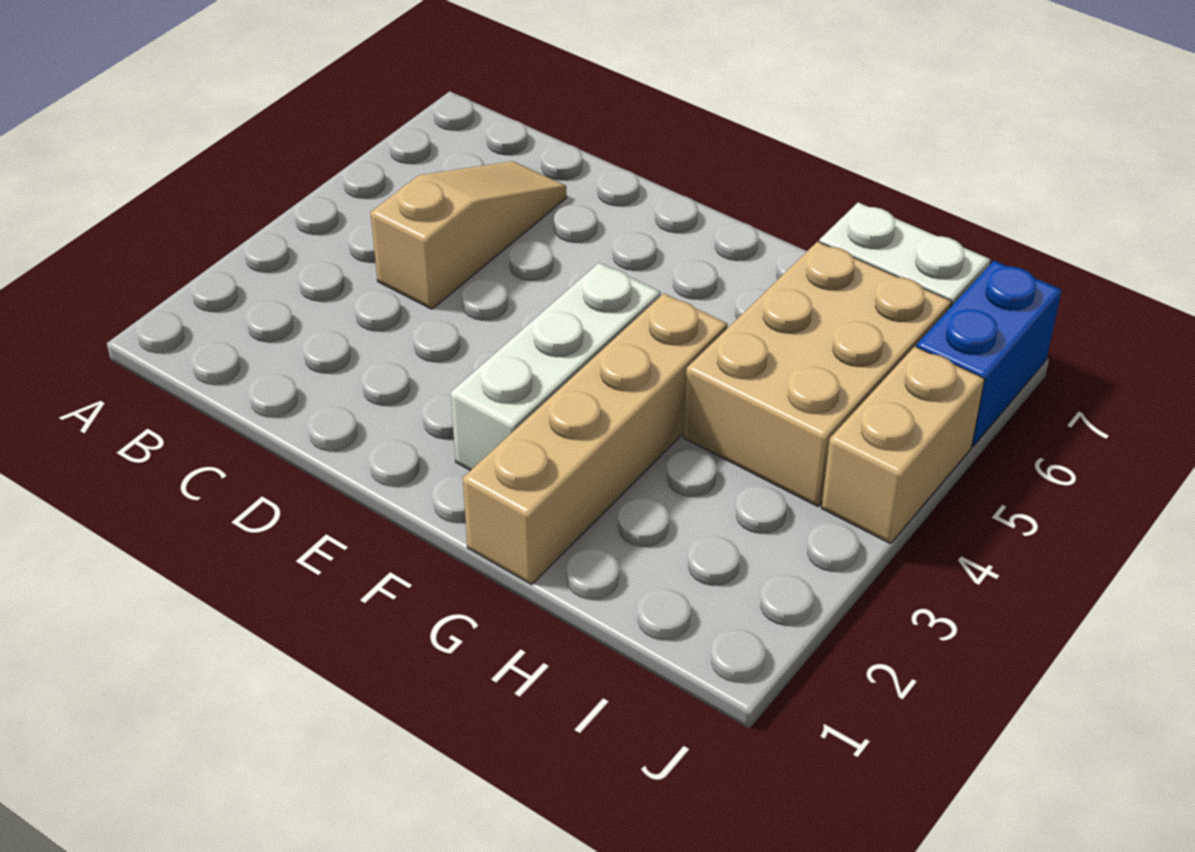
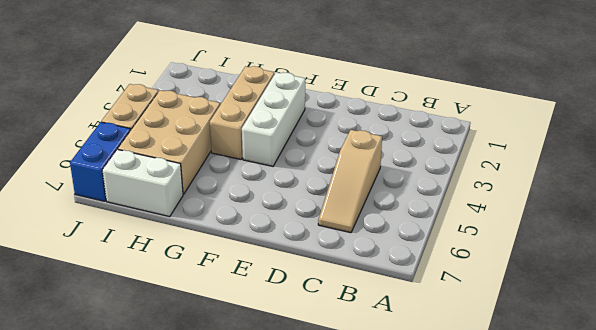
tan 1x4 brick [463,293,728,584] -> tan 1x3 brick [210,66,274,159]

